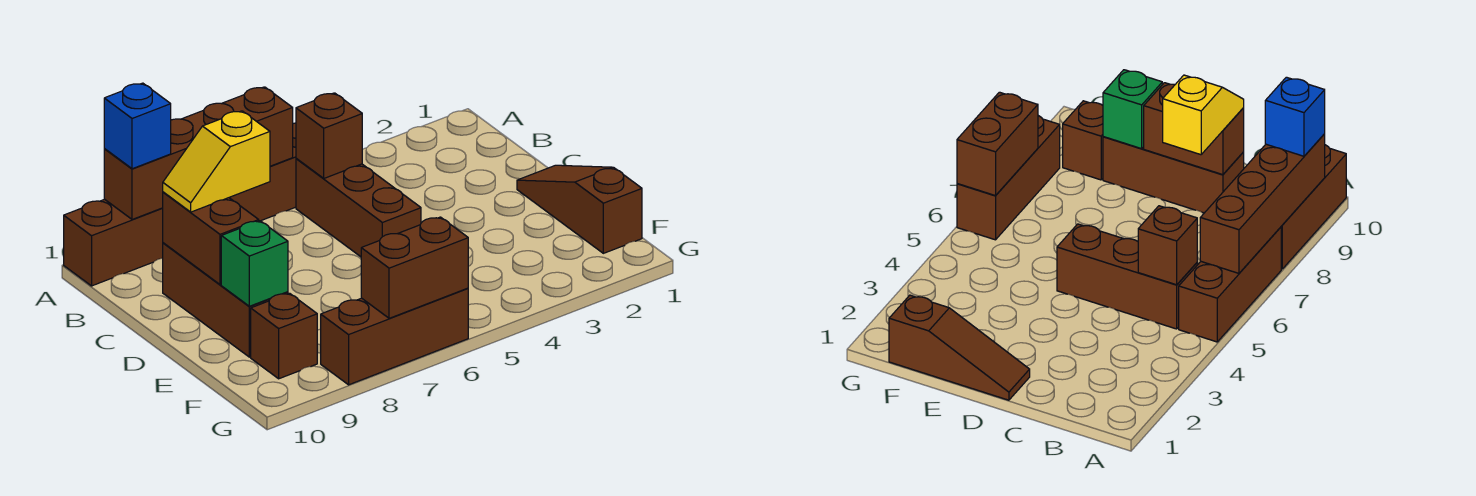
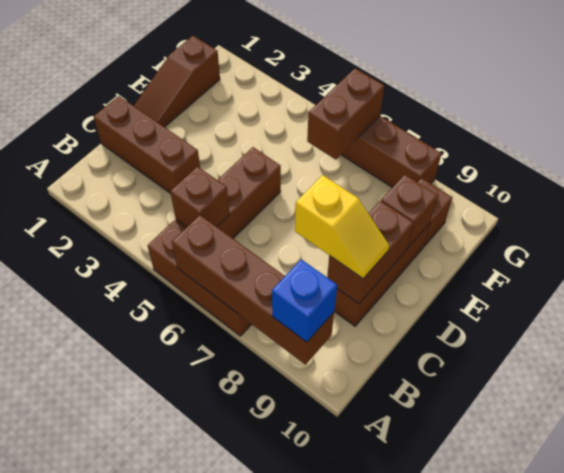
brown 1x3 brick [64,199,163,286] -> brown 1x3 brick moved to [94,96,200,194]
green 1x1 brick [221,221,288,306] -> brown 1x1 brick [381,175,438,247]
brown 1x2 brick [361,217,468,318] -> brown 1x2 brick turned to [307,68,384,160]

